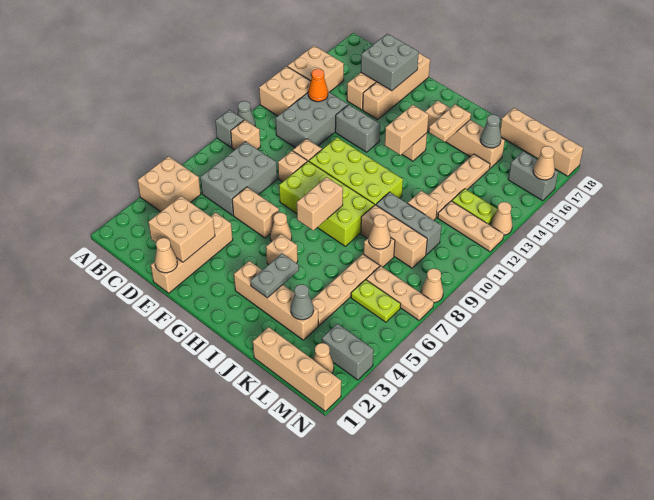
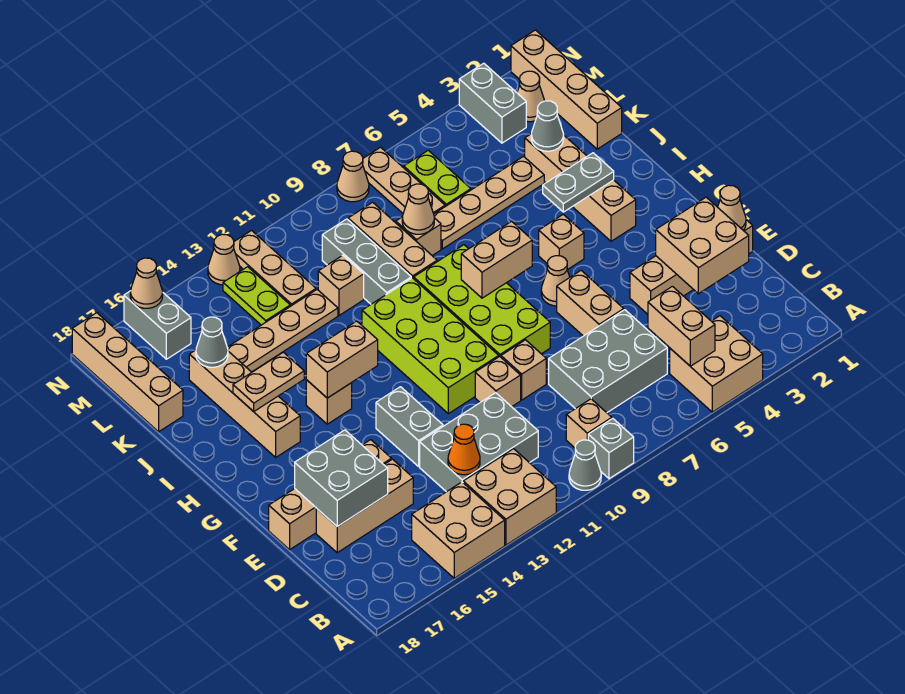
none -> tan 1x2 brick [648,286,715,366]

